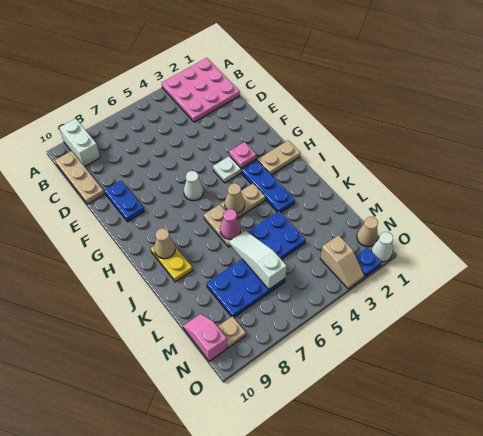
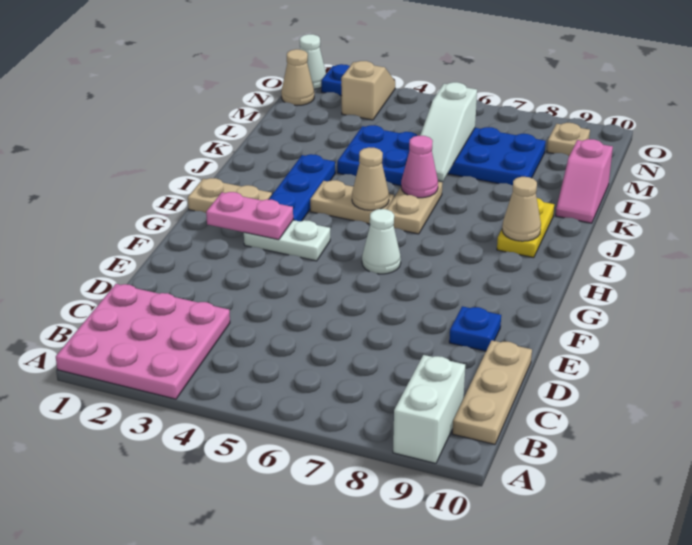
blue 1x2 plate [105,181,144,222] -> blue 1x1 plate [449,306,501,351]
pink 1x1 plate [229,142,256,168] -> pink 1x2 plate [206,192,293,240]
pink 1x2 slope [183,314,227,361] -> pink 1x2 slope moved to [556,139,613,223]

